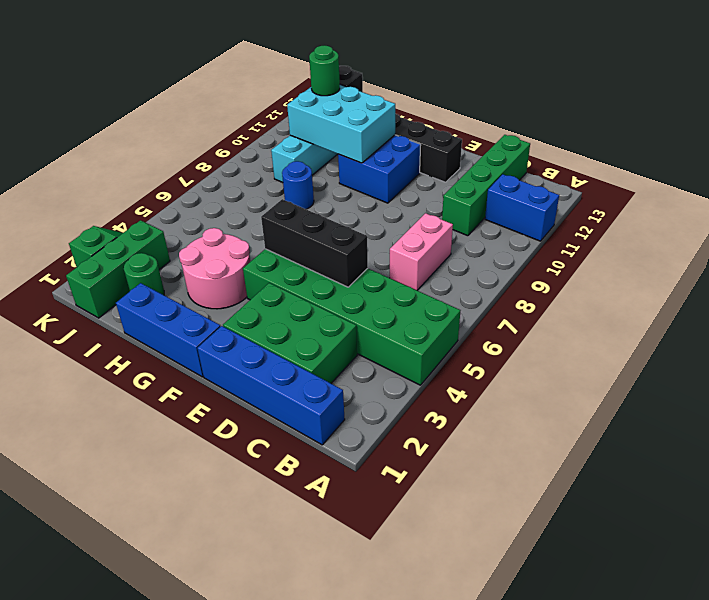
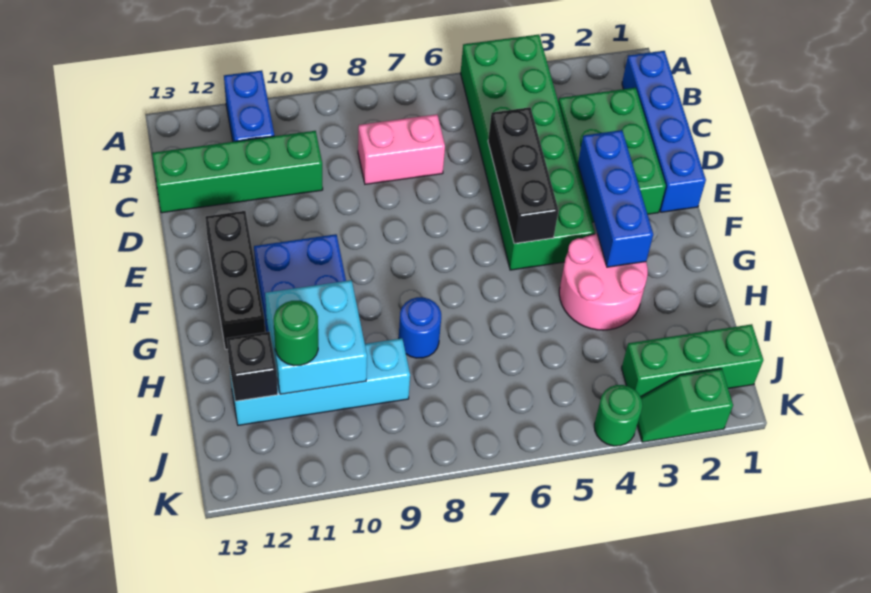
blue 1x3 brick [116,283,221,377] -> blue 1x3 brick moved to [578,130,653,267]
cyan 2x3 brick [287,85,395,163] -> cyan 2x2 brick [265,280,367,394]
green 1x1 round brick [124,253,164,295] -> green 1x1 round brick moved to [594,385,643,446]

